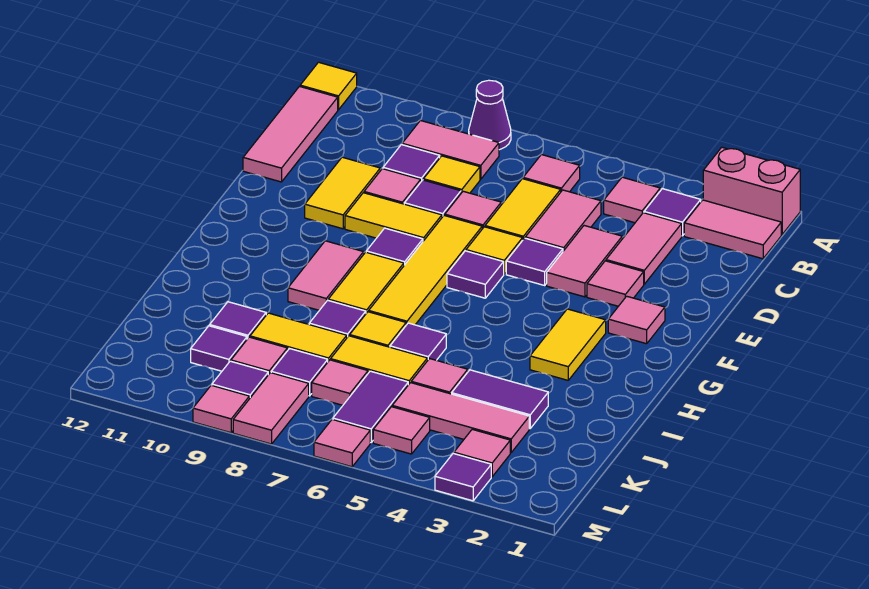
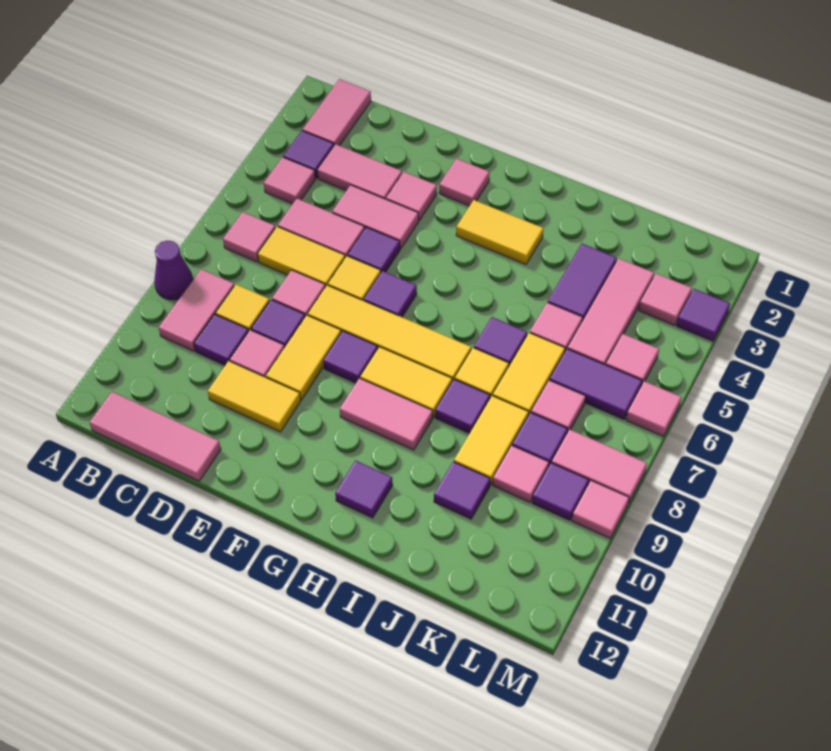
pink 1x2 brick [703,147,800,235] -> none
yellow 1x1 tile [300,62,357,110] -> none
purple 1x1 tile [191,326,247,371] -> purple 1x1 tile moved to [335,461,393,518]

